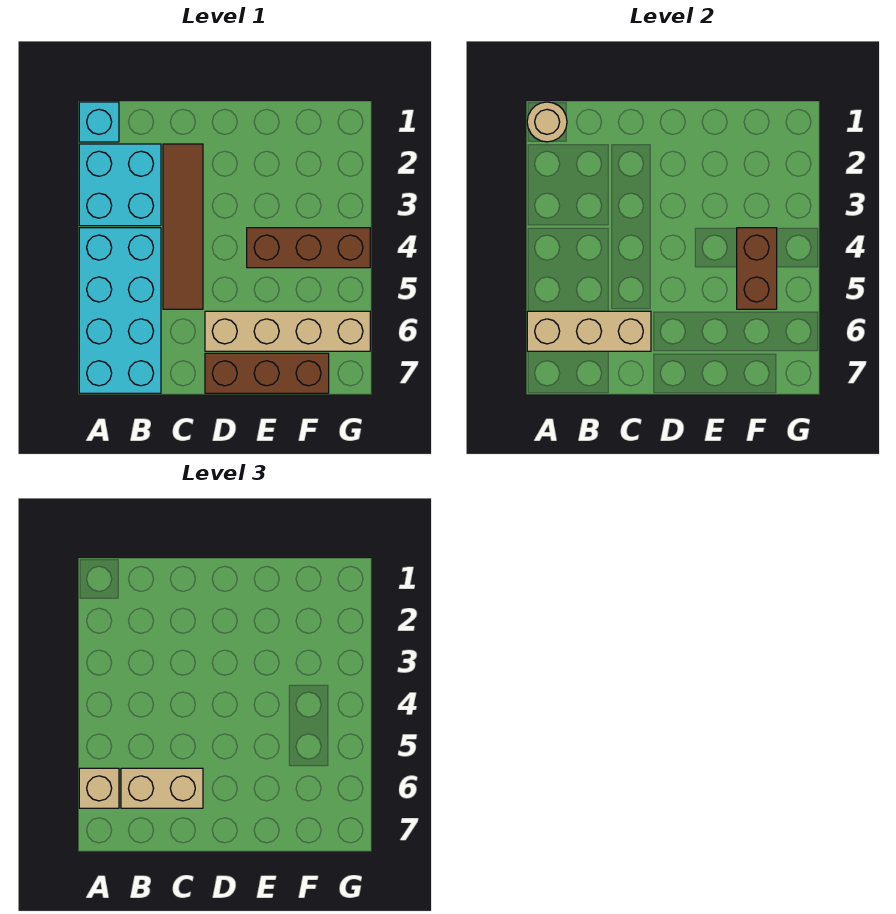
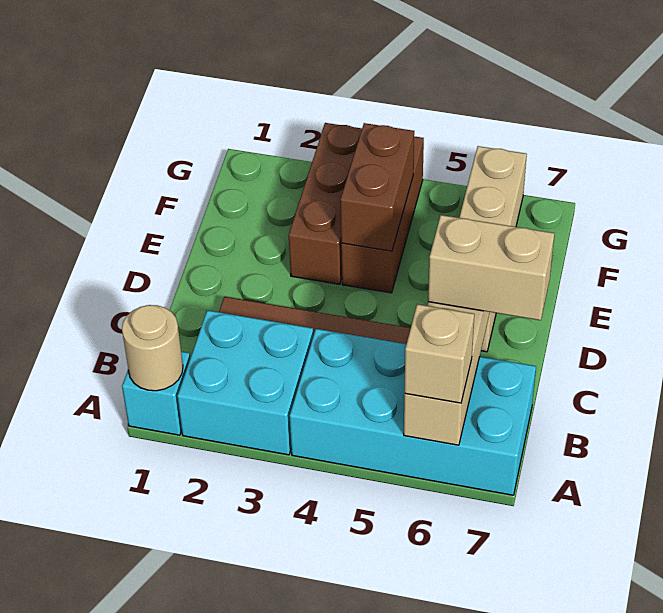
tan 1x2 brick [121,768,203,808] -> tan 1x2 brick turned to [428,215,554,320]
brown 1x3 brick [205,353,329,393] -> brown 1x3 brick moved to [289,123,362,284]
brown 1x2 brick [737,228,777,309] -> brown 1x2 brick turned to [340,123,414,251]

